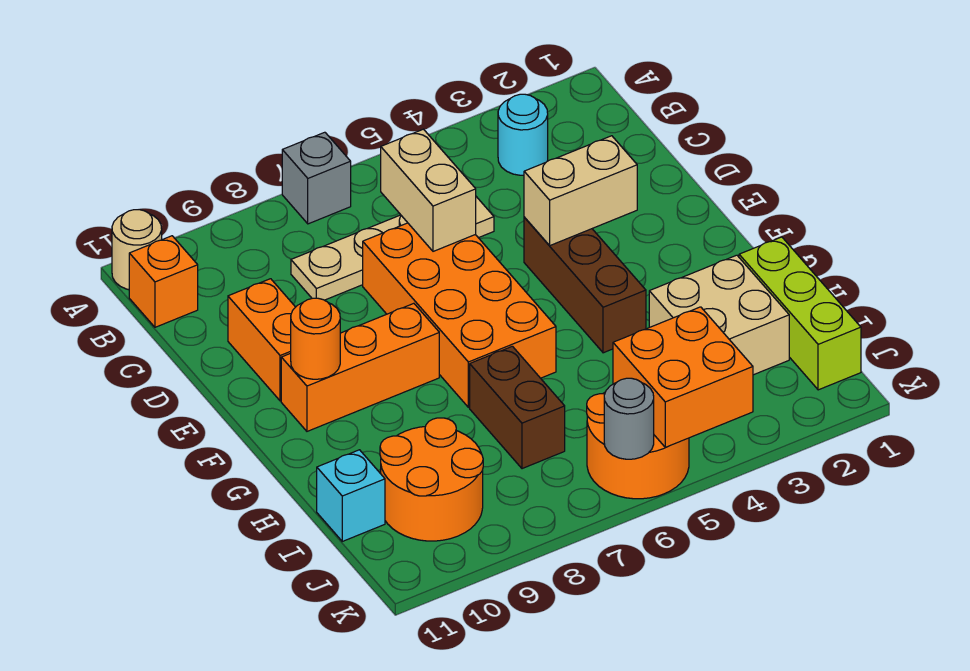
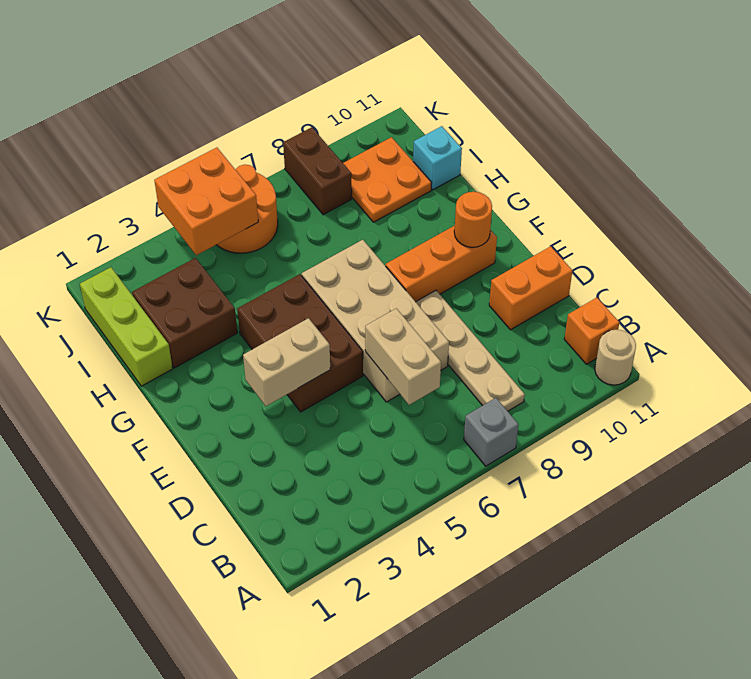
cyan 1x1 round brick [498,94,548,175] -> none
tan 1x4 plate [291,197,494,300] -> tan 1x4 plate turned to [416,290,525,411]
orange 2x4 brick [363,223,556,407] -> tan 2x4 brick [302,240,449,402]
orange 1x2 brick [228,279,295,401] -> orange 1x2 brick turned to [489,246,572,330]
brown 1x3 brick [524,217,646,353] -> brown 2x3 brick [237,274,363,412]
tan 2x2 brick [649,255,789,375] -> brown 2x2 brick [132,258,237,368]
brown 1x2 brick [470,346,565,469] -> brown 1x2 brick moved to [283,127,352,215]
orange 2x2 round brick [380,418,483,541] -> orange 2x2 plate [343,137,432,222]
grey 1x1 round brick [604,378,654,459] -> none

